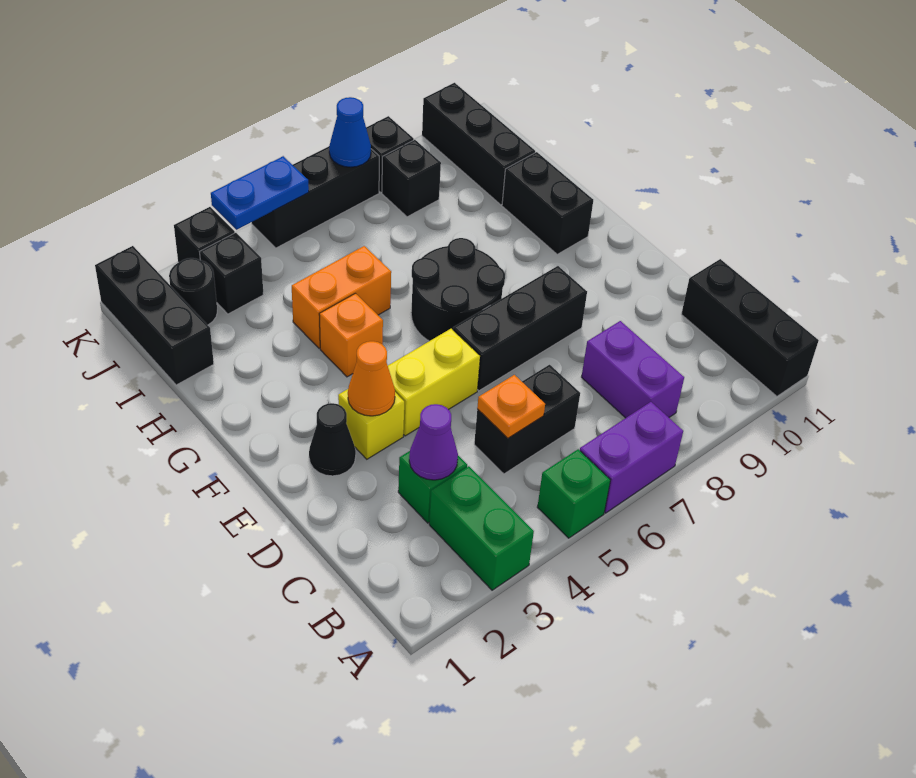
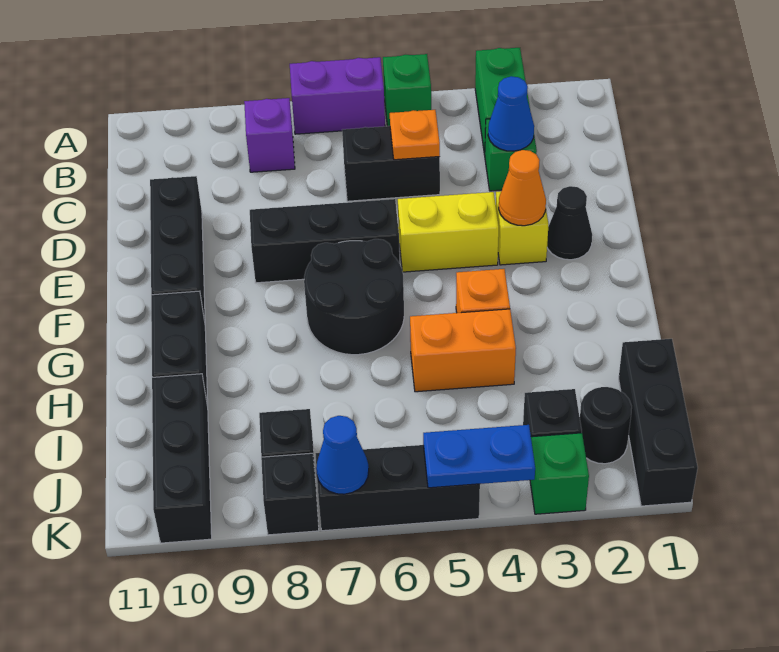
black 1x3 brick [681,259,819,396] -> black 1x3 brick moved to [150,176,205,321]
purple 1x2 brick [582,321,684,418] -> purple 1x1 brick [244,98,295,172]
purple 1x1 cone [409,404,458,480] -> blue 1x1 cone [488,76,534,151]
black 1x1 brick [174,207,235,262] -> green 1x1 brick [530,433,589,514]

